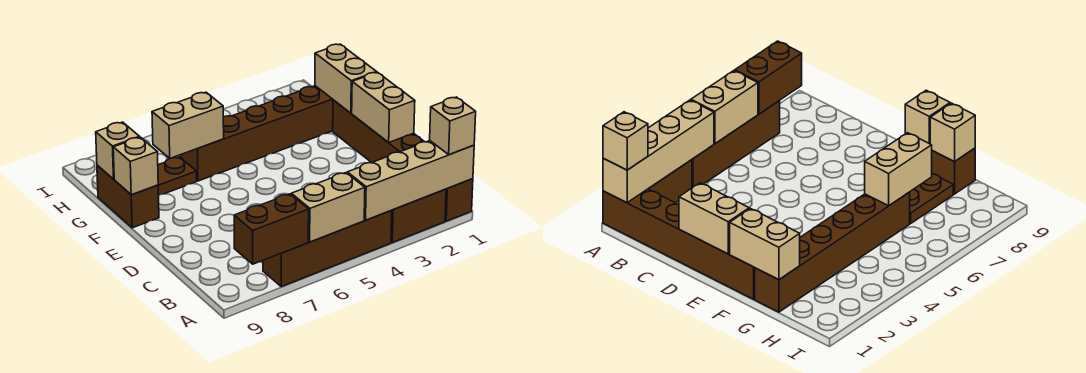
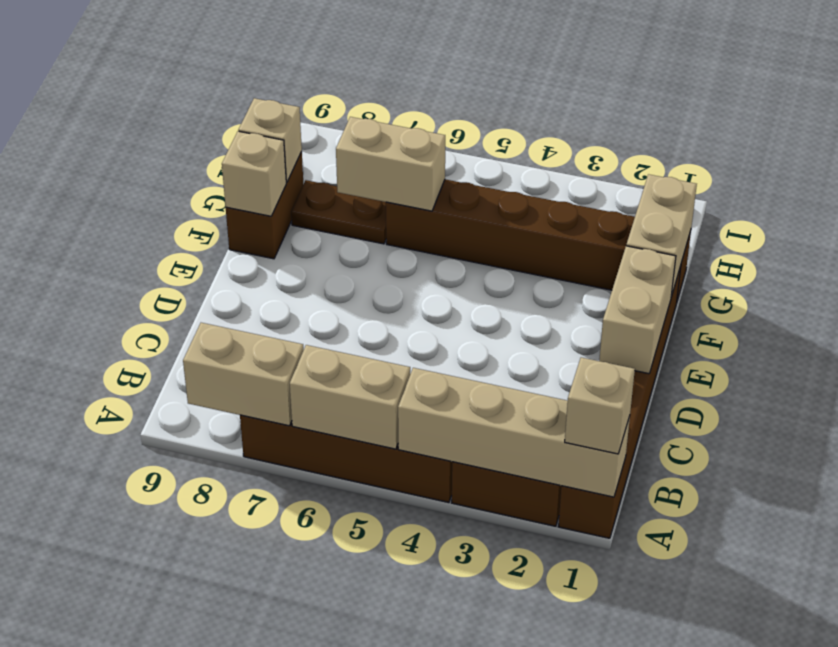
brown 1x2 brick [234,194,309,264] -> tan 1x2 brick [183,323,304,426]

